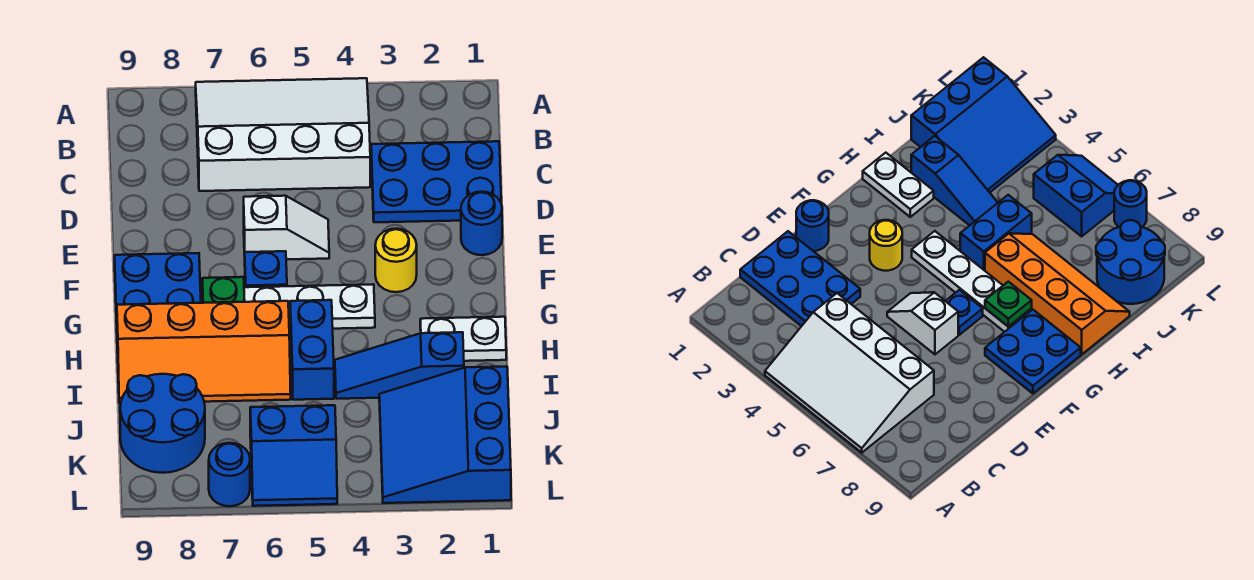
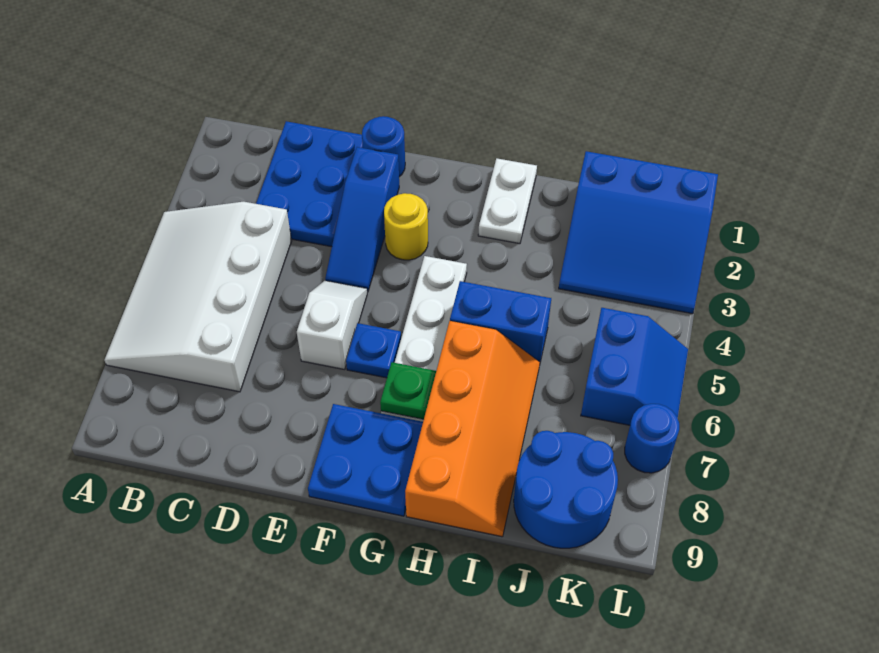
blue 1x3 slope [335,332,464,399] -> blue 1x3 slope moved to [325,147,399,292]

